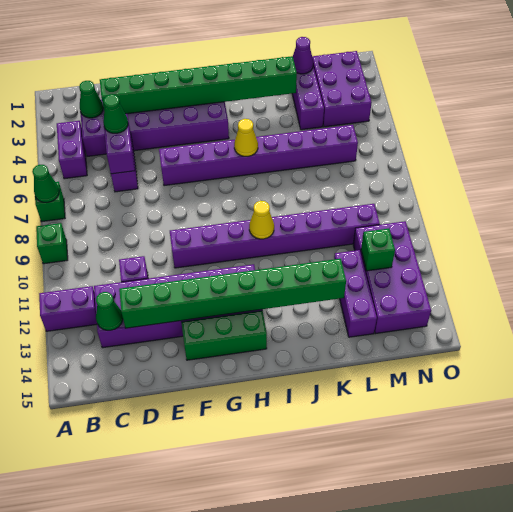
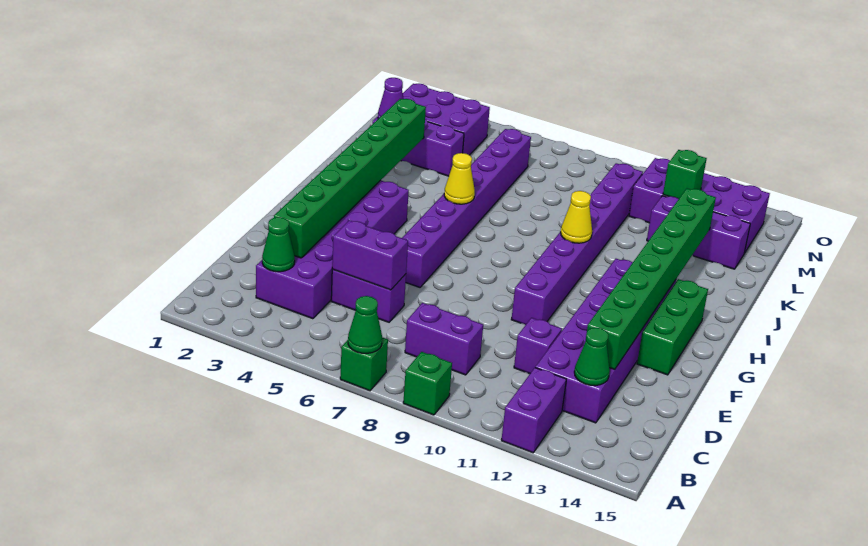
purple 1x2 brick [57,121,87,179] -> purple 1x2 brick moved to [405,303,483,375]
green 1x1 cone [103,94,128,133] -> none

